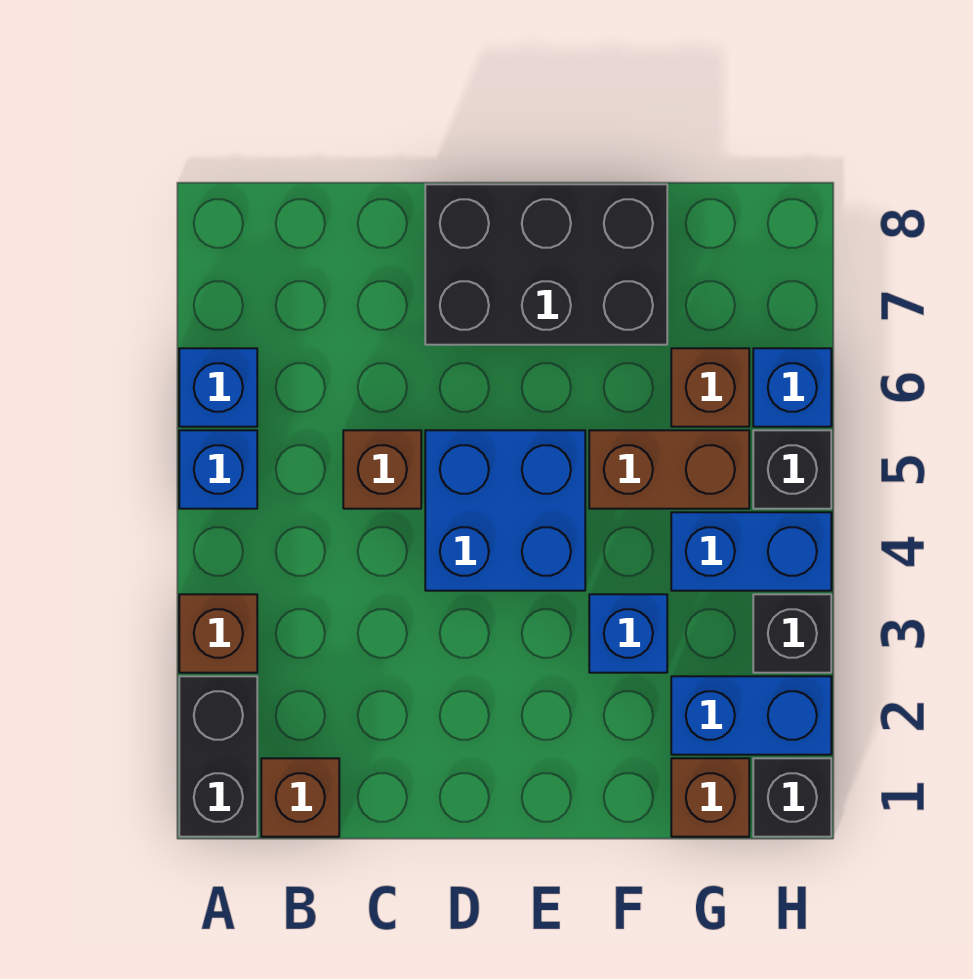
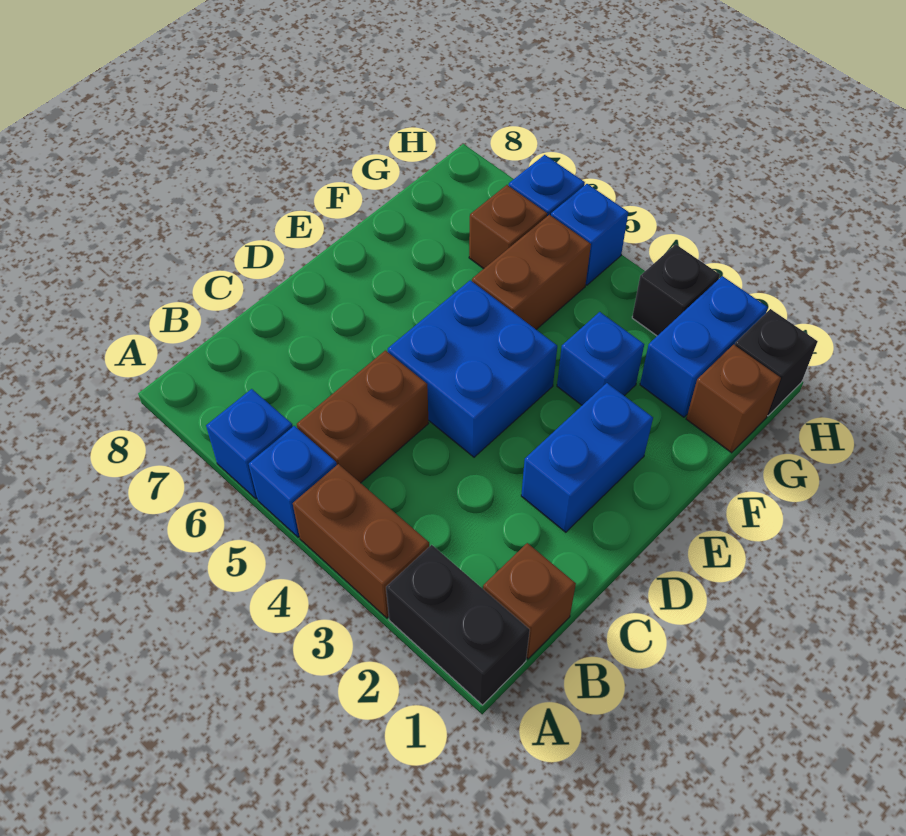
brown 1x1 brick [179,594,257,673] -> brown 1x2 brick [293,464,429,618]
brown 1x1 brick [343,430,421,509] -> brown 1x2 brick [297,350,429,483]
black 2x3 brick [425,184,667,345] -> none
blue 1x2 brick [671,512,831,591] -> blue 1x2 brick moved to [521,383,653,532]
black 1x1 brick [753,430,831,509] -> blue 1x1 brick [551,184,628,285]

